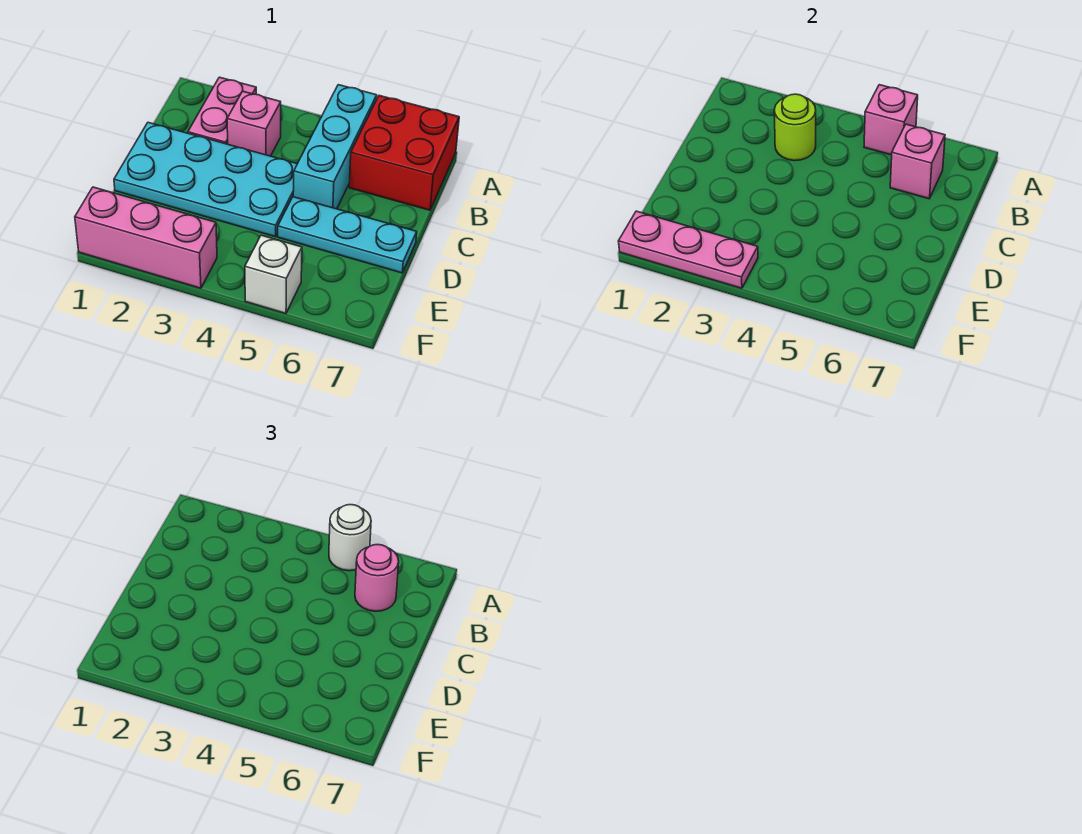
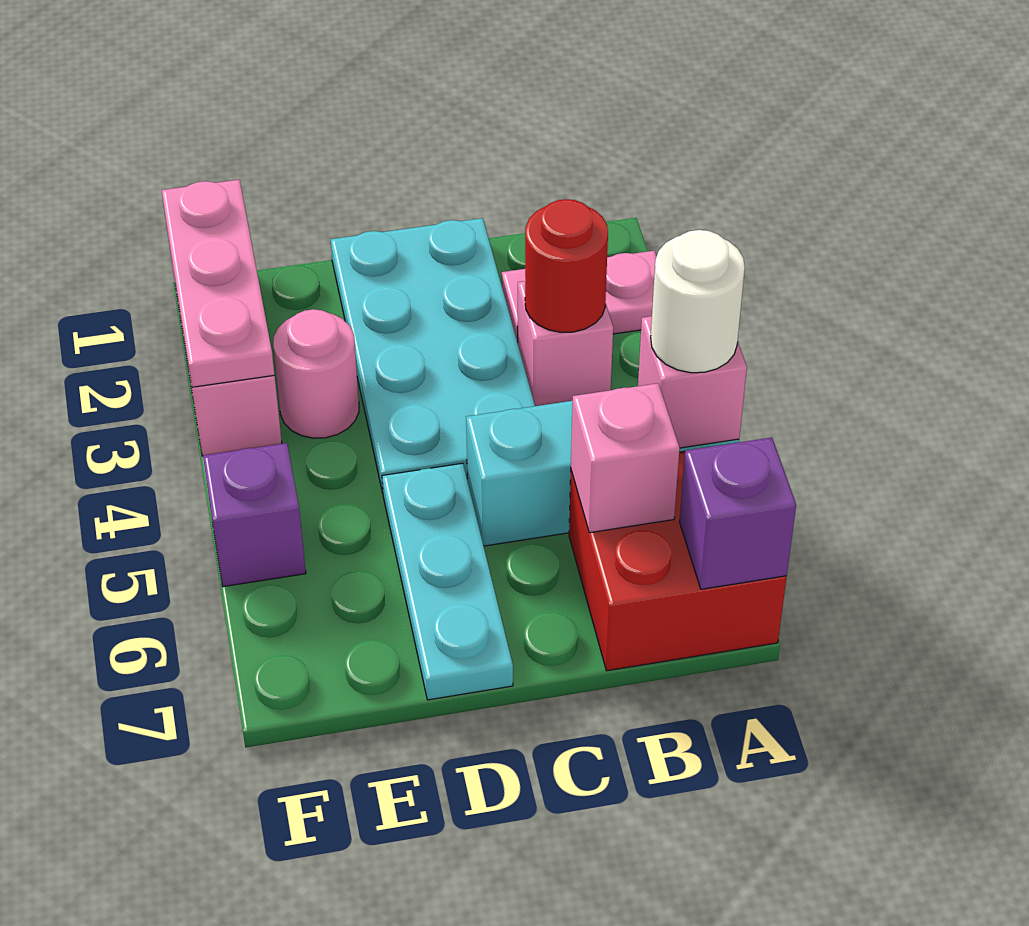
none -> purple 1x1 brick [680,437,796,589]
lime 1x1 round brick [774,94,816,161] -> red 1x1 round brick [525,199,608,332]
pink 1x1 round brick [355,544,399,611] -> pink 1x1 round brick moved to [273,309,359,438]
white 1x1 brick [245,235,302,313] -> purple 1x1 brick [203,443,306,587]

